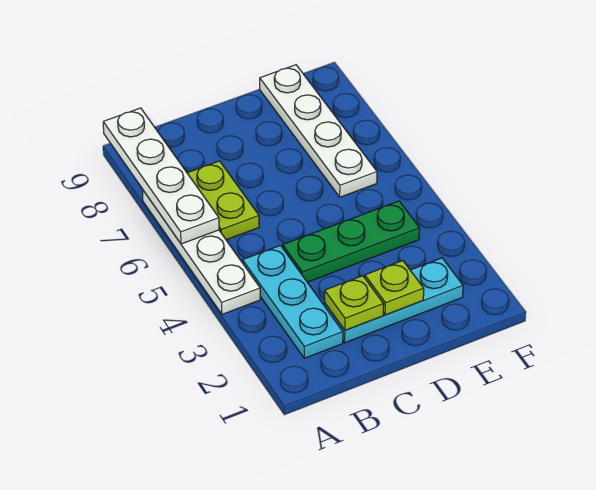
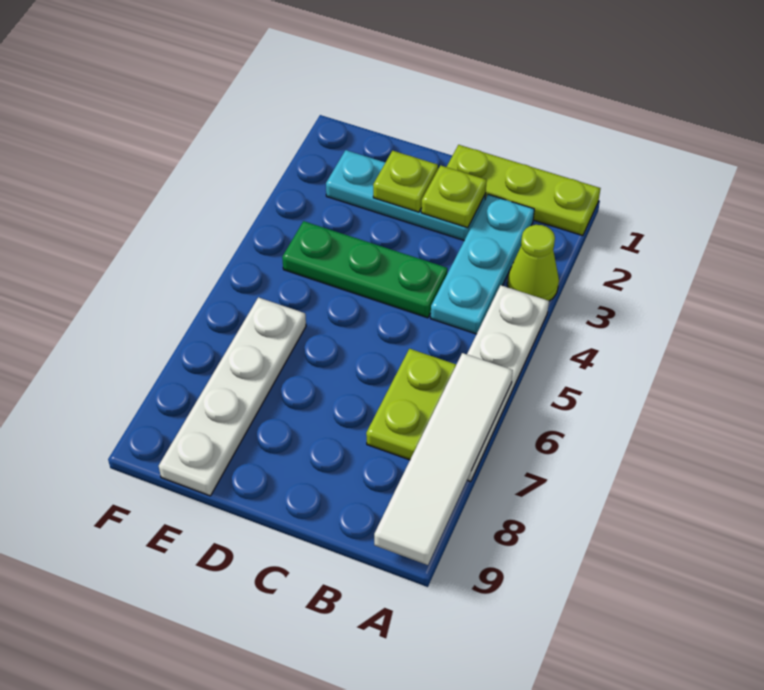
none -> lime 1x3 plate [447,145,601,236]
none -> lime 1x1 cone [507,225,559,301]
white 1x4 plate [103,108,219,244] -> white 1x4 tile [374,353,513,565]

